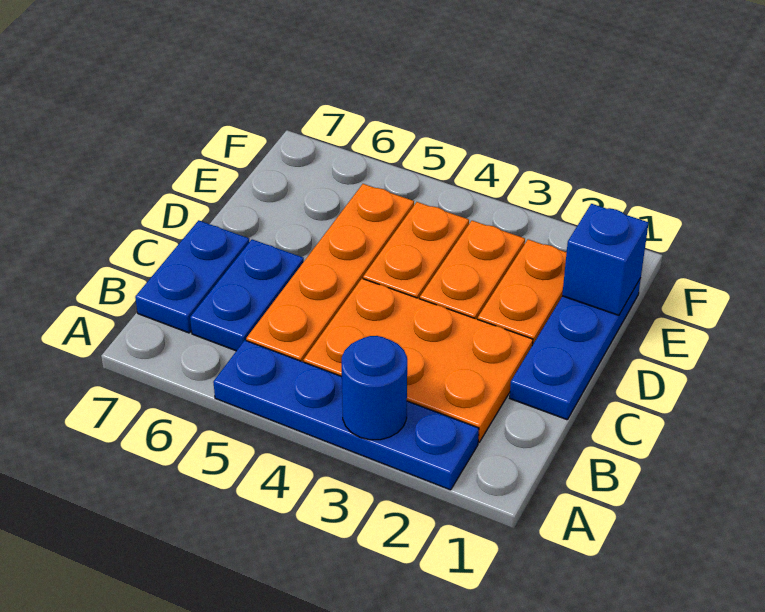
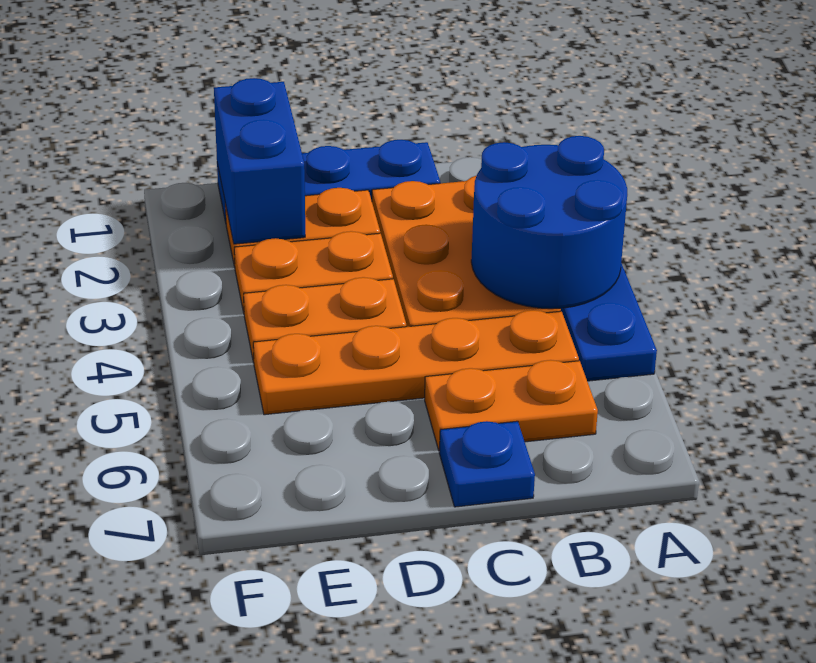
blue 1x1 round brick [342,336,407,440] -> blue 2x2 round brick [471,136,627,309]
blue 1x2 plate [190,239,304,351] -> orange 1x2 plate [425,360,598,451]
blue 1x2 plate [135,220,249,333] -> blue 1x1 plate [439,421,535,507]
blue 1x1 brick [562,204,649,315] -> blue 1x2 brick [214,78,305,244]

